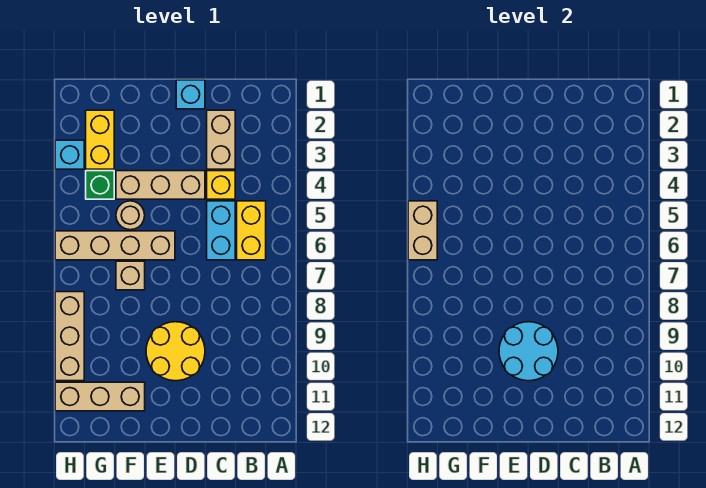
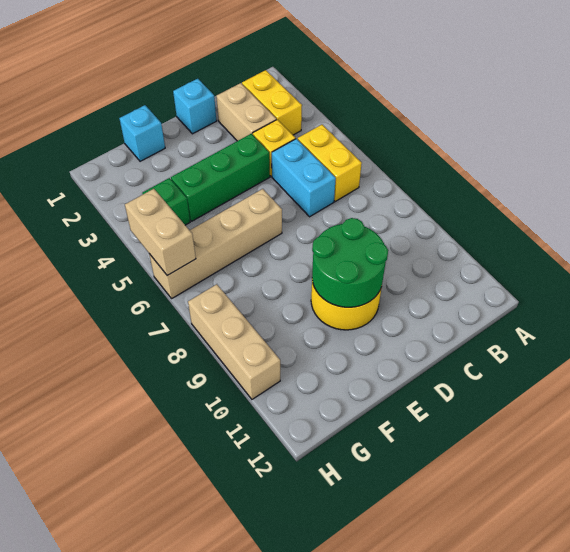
tan 1x3 brick [116,171,205,199] -> green 1x3 brick [171,134,270,221]
cyan 2x2 round brick [499,322,558,381] -> green 2x2 round brick [312,218,388,307]
tan 1x1 round brick [116,201,145,230] -> none
tan 1x1 brick [116,261,145,290] -> none
tan 1x3 brick [55,382,145,411] -> none
yellow 1x2 brick [86,110,114,169] -> yellow 1x2 brick moved to [242,70,302,135]
cyan 1x1 brick [55,140,84,169] -> cyan 1x1 brick moved to [119,105,165,161]

